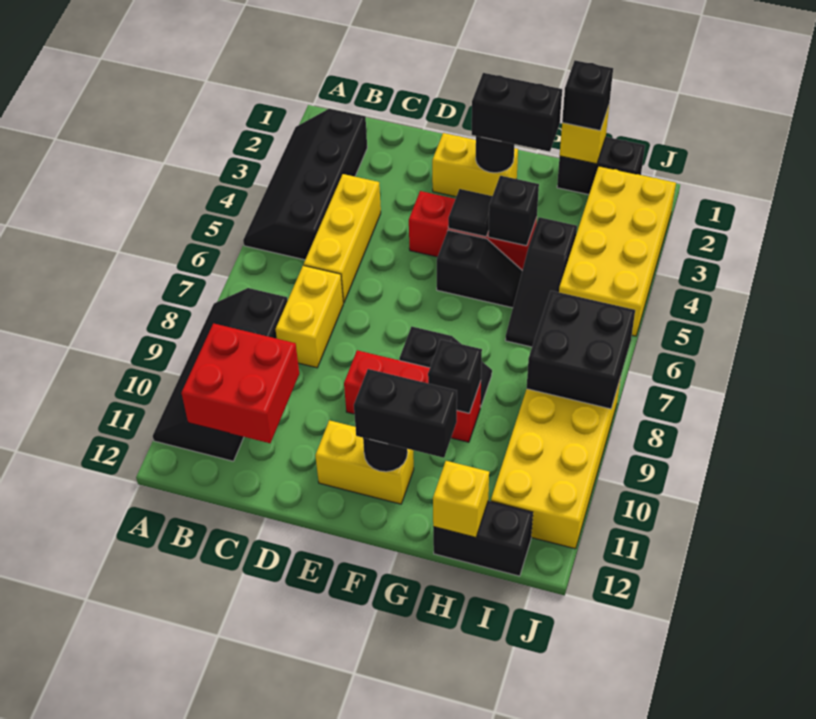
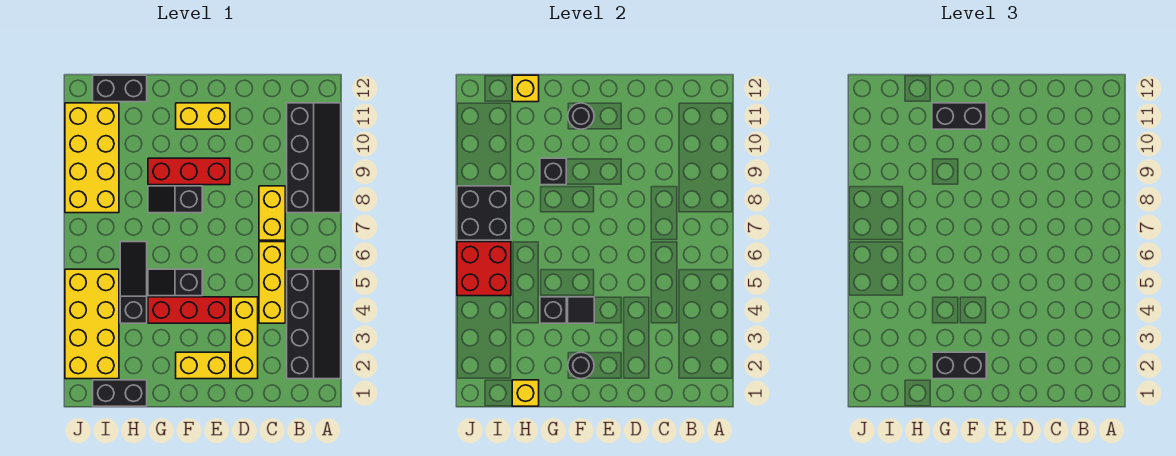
red 2x2 brick [182,323,299,443] -> red 2x2 brick moved to [457,242,511,296]
none -> yellow 1x3 brick [231,297,258,379]
black 1x1 brick [562,61,613,131] -> none

